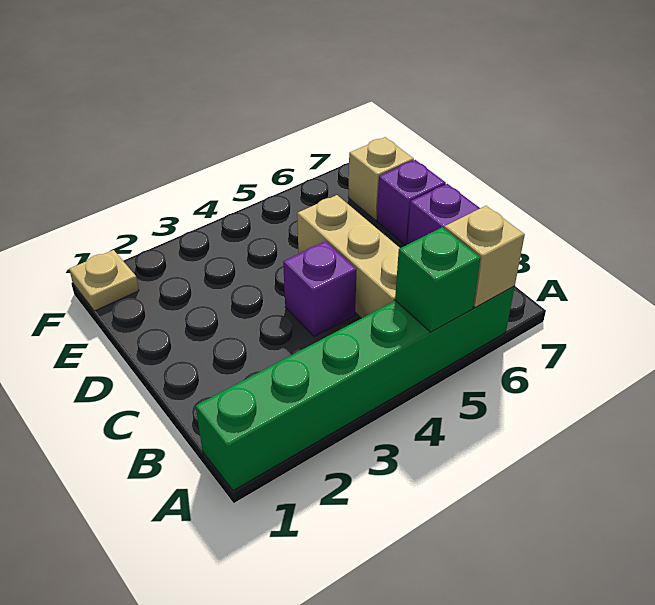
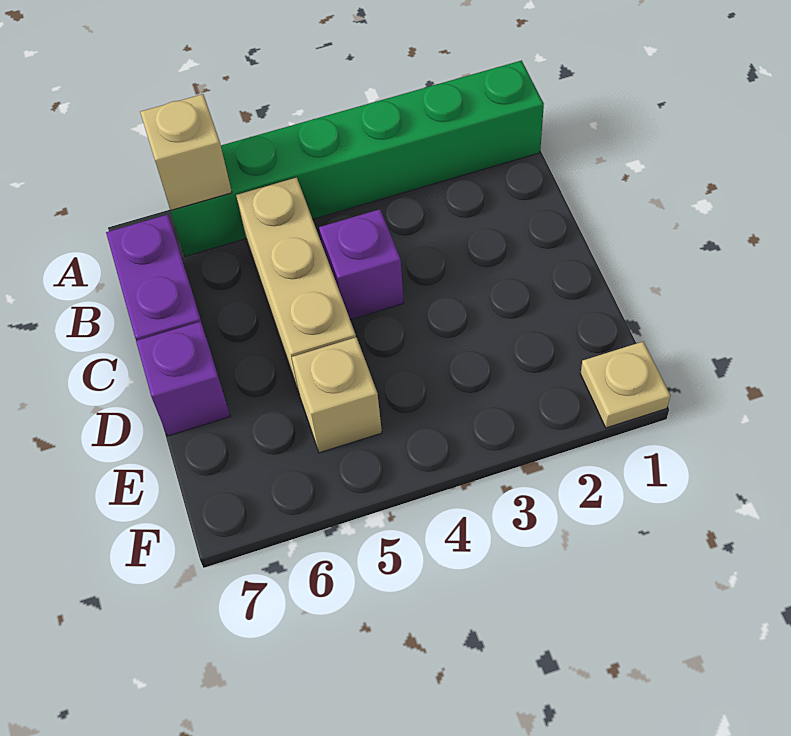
green 1x1 brick [395,227,481,332] -> none
tan 1x1 brick [348,137,414,220] -> tan 1x1 brick moved to [292,337,382,453]

